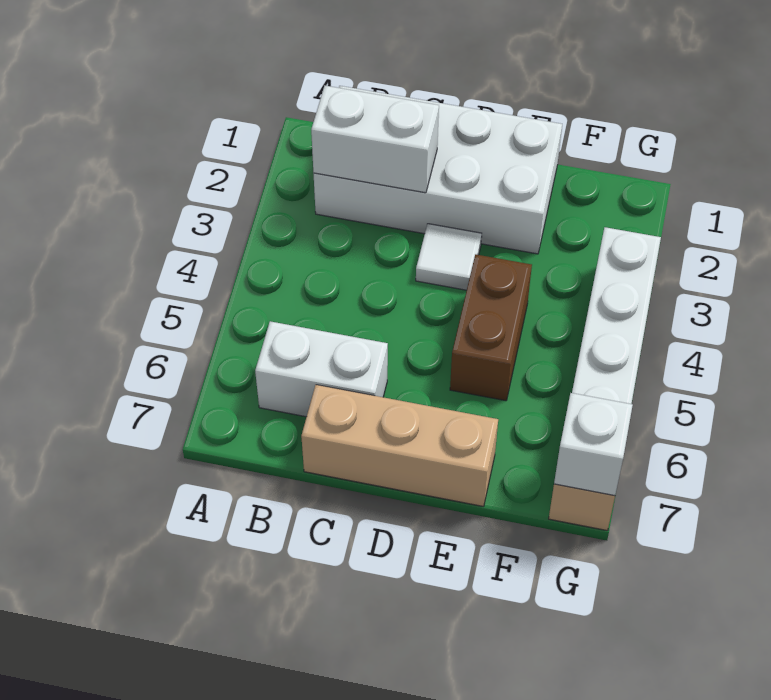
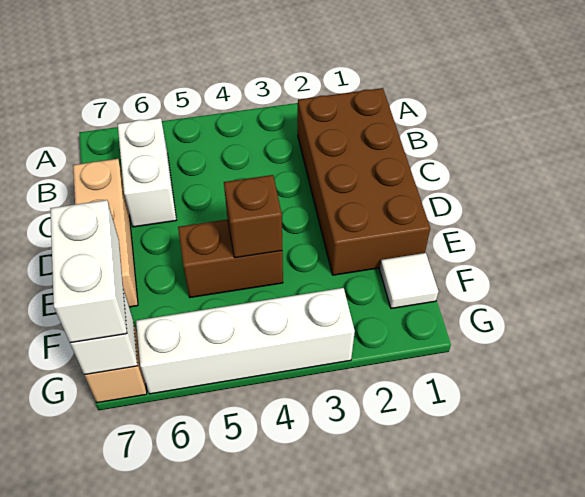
white 2x4 brick [314,86,562,254] -> brown 2x4 brick [298,88,430,275]
white 1x2 brick [311,86,439,193] -> white 1x2 brick moved to [50,200,127,343]
white 1x1 tile [416,224,482,290] -> white 1x1 tile moved to [380,253,438,308]
none -> brown 1x1 brick [224,175,282,258]

